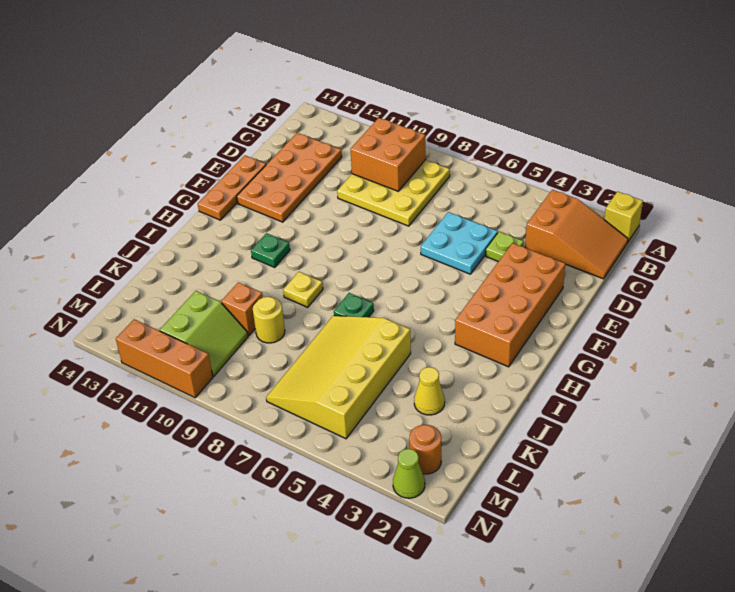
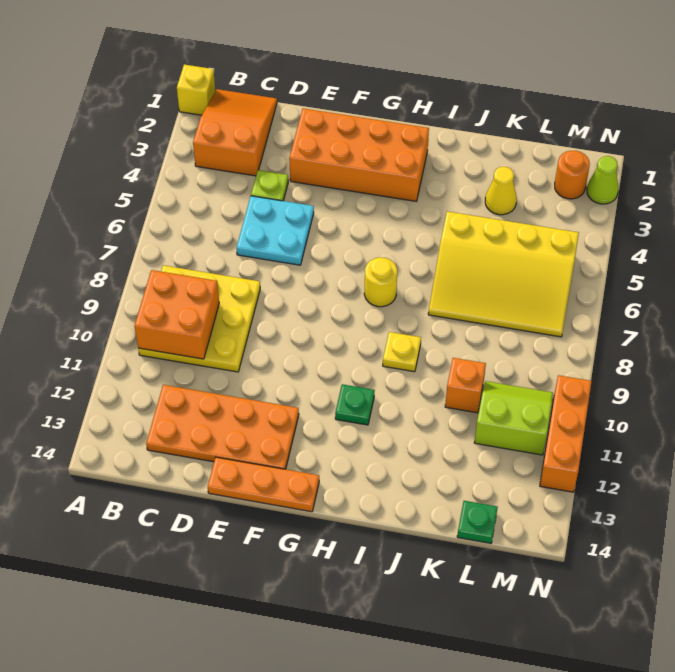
green 1x1 plate [334,293,374,317] -> green 1x1 plate moved to [457,501,498,543]
yellow 1x1 round brick [253,297,285,343] -> yellow 1x1 round brick moved to [364,257,397,307]

